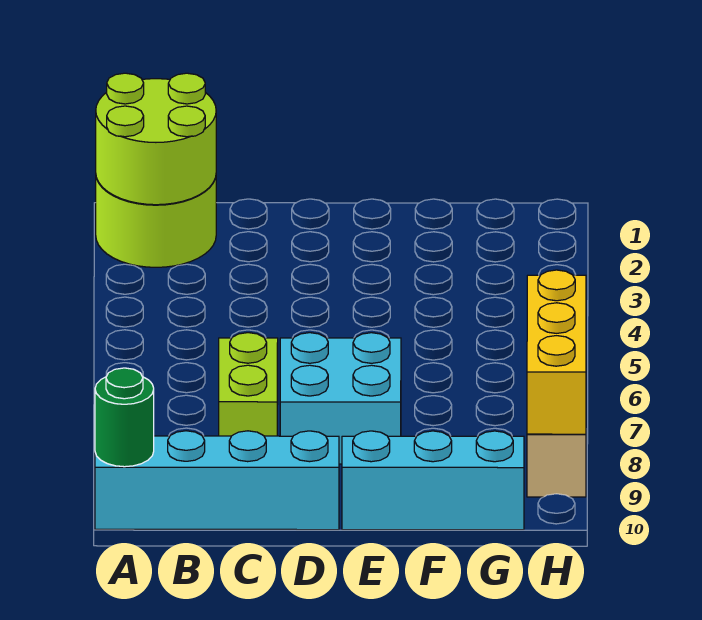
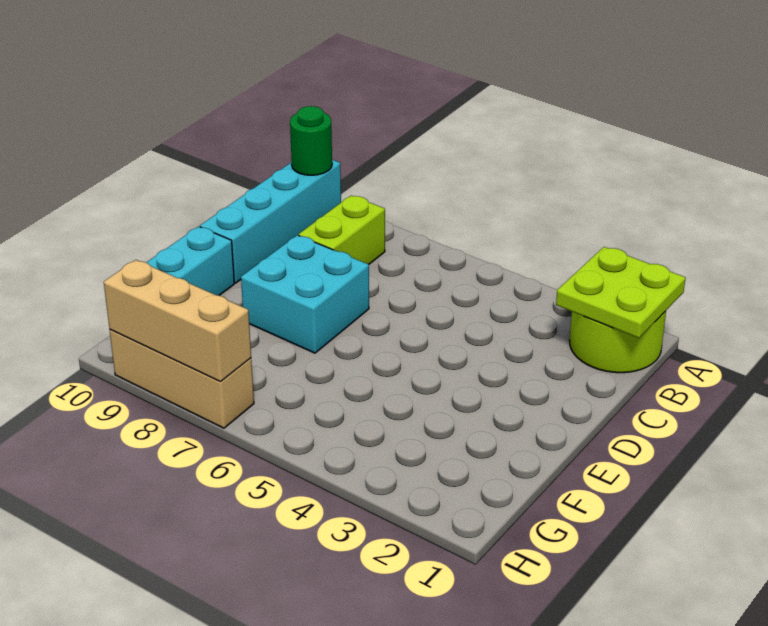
lime 2x2 round brick [96,73,216,205] -> lime 2x2 plate [556,247,685,338]
lime 1x2 brick [219,333,278,436] -> lime 1x2 brick turned to [299,196,385,265]
yellow 1x3 brick [527,270,586,434] -> tan 1x3 brick [104,260,251,382]

